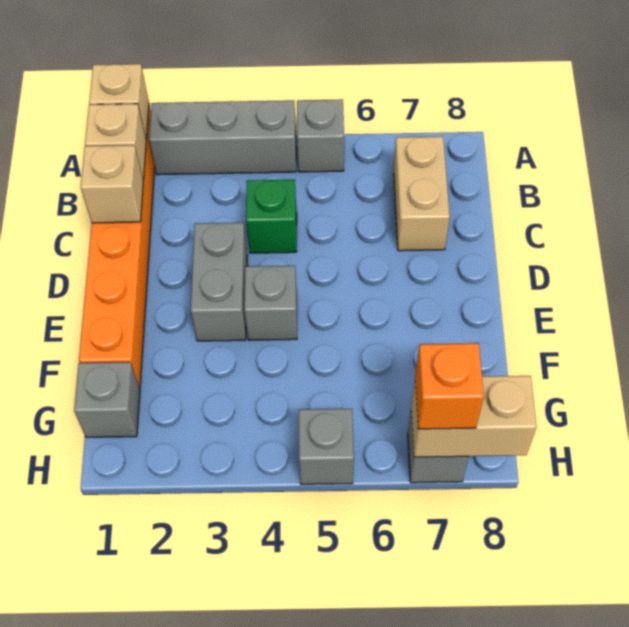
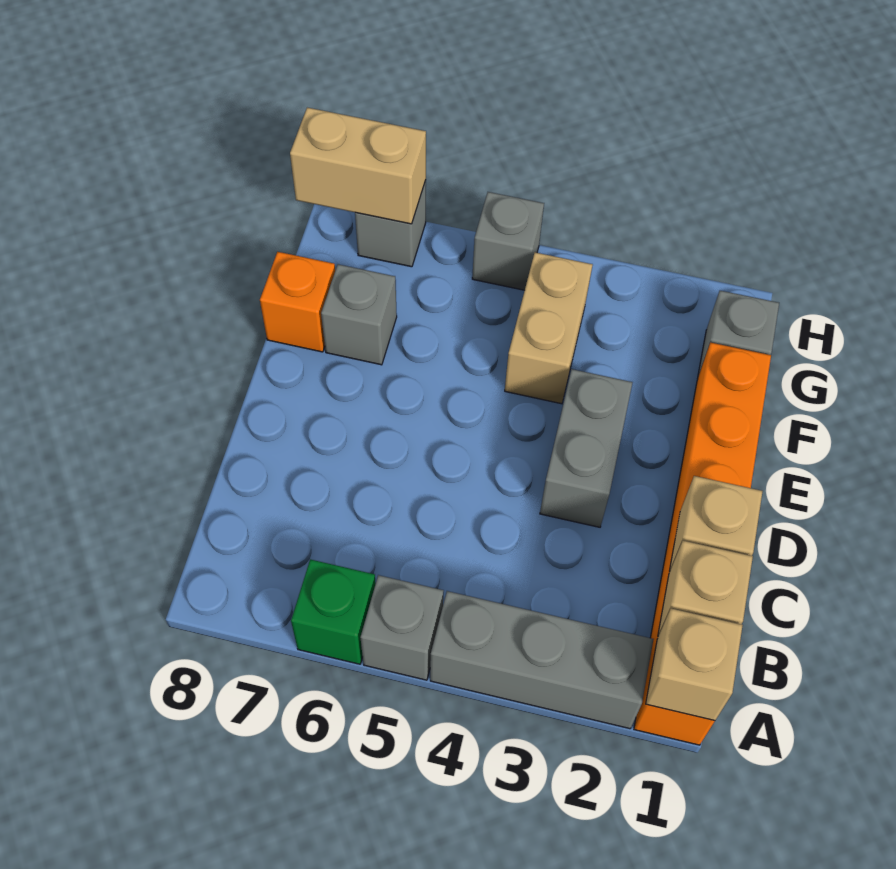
tan 1x2 brick [394,136,450,251] -> tan 1x2 brick moved to [505,252,593,404]
green 1x1 brick [246,180,297,253] -> green 1x1 brick moved to [291,559,376,664]
grey 1x1 brick [244,266,297,340] -> grey 1x1 brick moved to [321,264,397,365]
orange 1x1 brick [415,343,484,429] -> orange 1x1 brick moved to [260,252,335,352]

